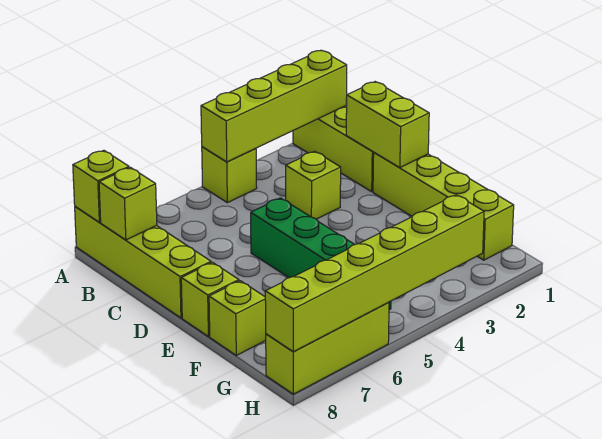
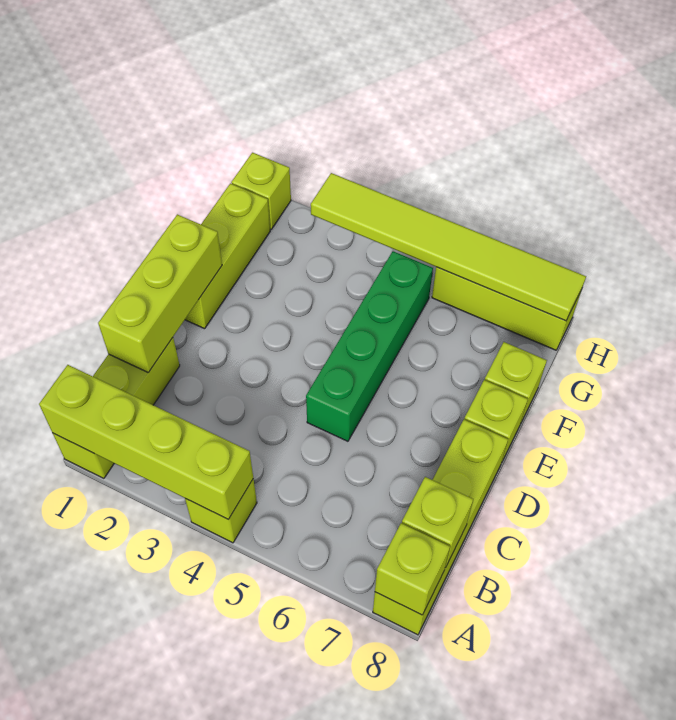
lime 1x2 brick [346,82,429,168] -> lime 1x3 brick [98,214,222,373]
lime 1x1 brick [286,151,341,219] -> lime 1x1 brick moved to [231,153,291,229]
lime 1x4 brick [373,153,514,260] -> lime 1x3 brick [185,183,270,329]
lime 1x6 brick [265,195,484,352] -> lime 1x6 tile [311,173,586,321]

